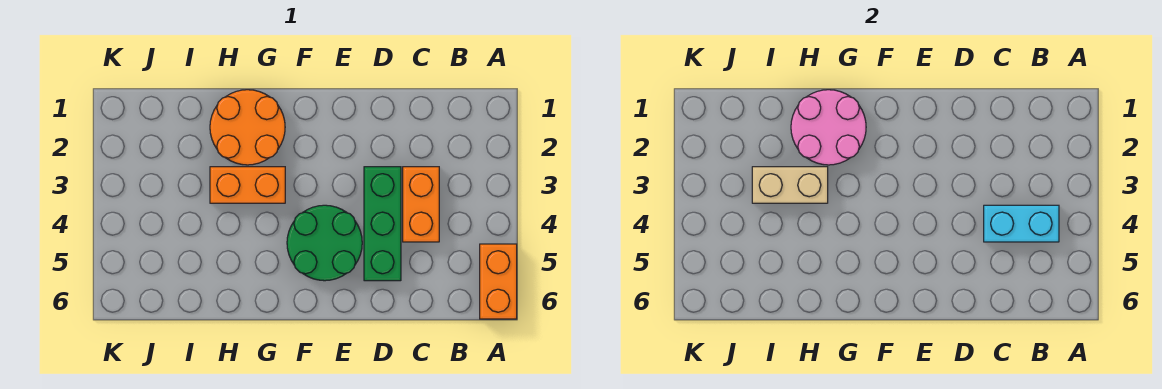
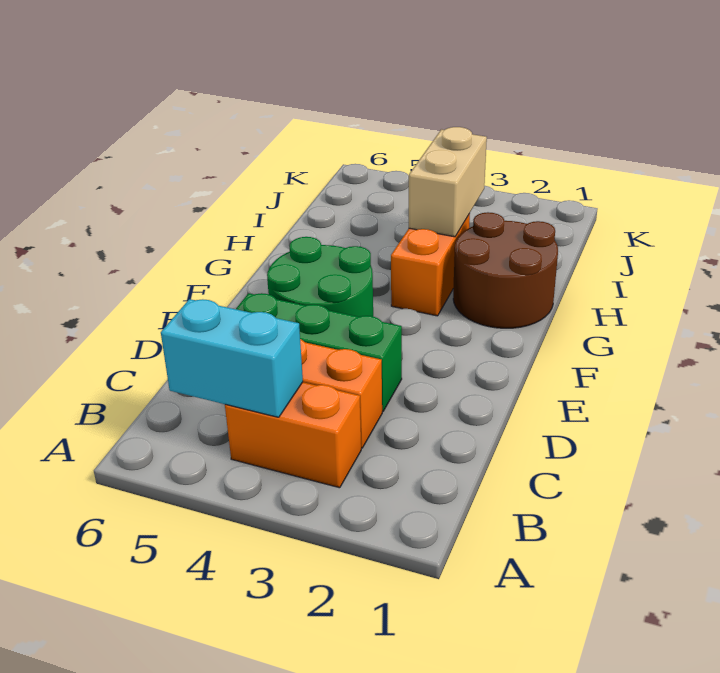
orange 1x2 brick [480,244,517,319] -> orange 1x2 brick moved to [225,382,361,488]
cyan 1x2 brick [984,205,1059,242] -> cyan 1x2 brick turned to [161,299,303,417]
orange 2x2 round brick [210,90,285,165] -> brown 2x2 round brick [453,212,558,328]
pink 2x2 round brick [791,90,866,165] -> none

